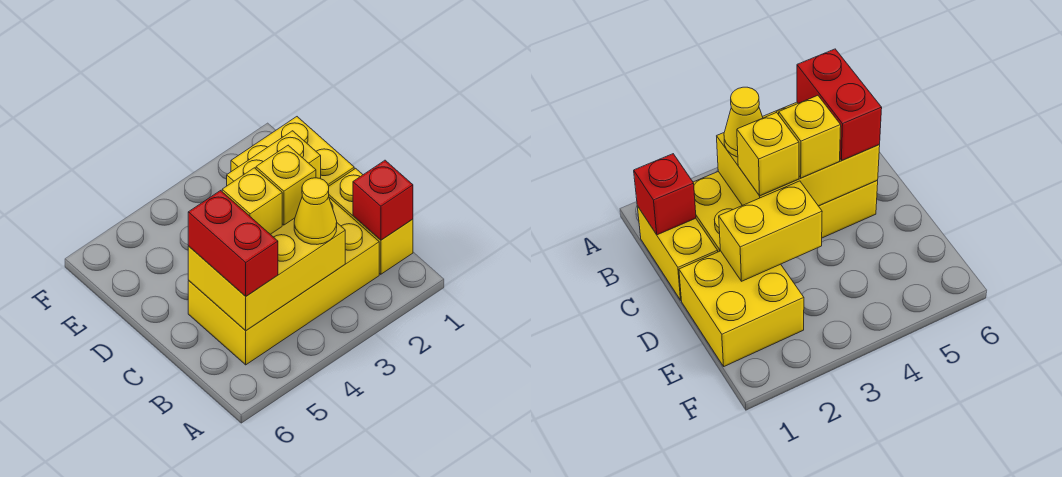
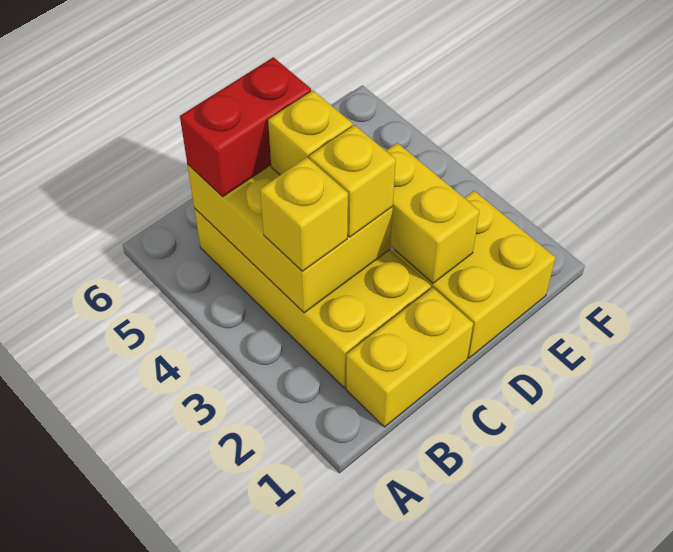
red 1x1 brick [353,160,413,240] -> none
yellow 1x1 cone [294,178,337,244] -> yellow 1x1 brick [260,157,348,271]

